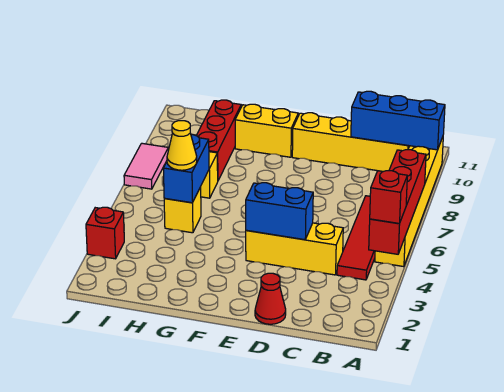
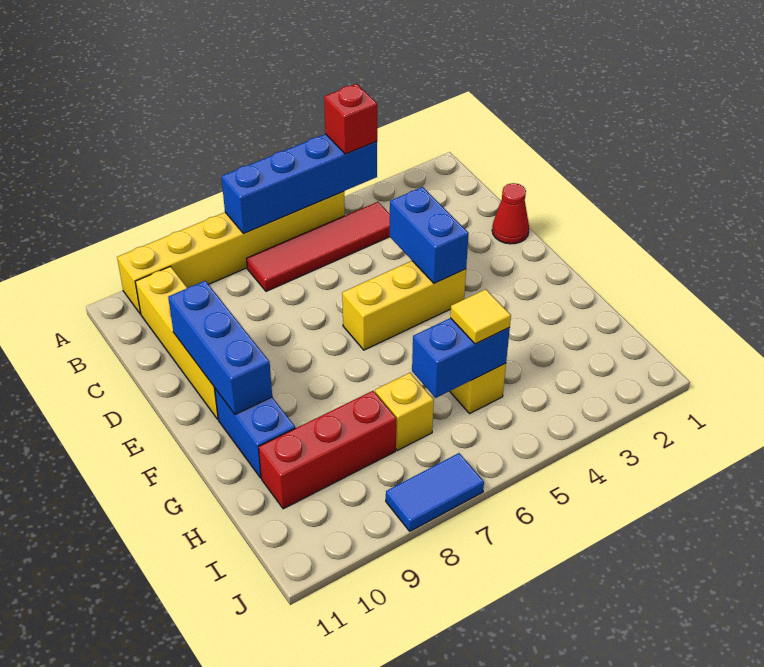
red 1x4 brick [369,150,426,254] -> blue 1x4 brick [221,134,377,233]
blue 1x3 brick [351,91,445,150] -> blue 1x3 brick moved to [168,281,272,414]
yellow 1x3 brick [246,223,343,275] -> yellow 1x3 brick turned to [342,261,466,350]
yellow 1x2 brick [235,104,298,157] -> blue 1x2 brick [215,389,295,478]
yellow 1x1 cone [167,121,197,170] -> yellow 1x1 tile [450,289,511,344]
red 1x1 brick [86,207,124,259] -> none
pink 1x2 tile [124,143,168,189] -> blue 1x2 tile [386,453,484,531]

